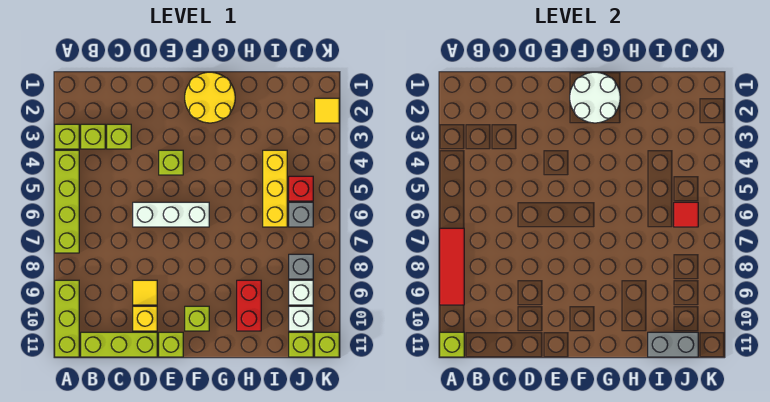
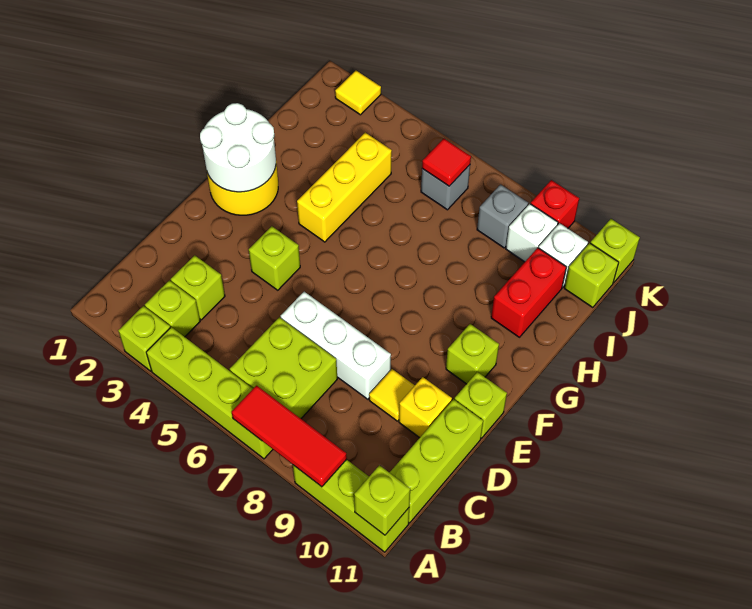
none -> lime 2x2 brick [230,317,337,418]
white 1x3 brick [133,202,209,227] -> white 1x3 brick turned to [281,292,391,399]
red 1x2 brick [237,280,261,331] -> red 1x2 brick turned to [491,248,566,337]
yellow 1x3 brick [263,150,287,227] -> yellow 1x3 brick turned to [297,133,392,242]
grey 1x2 brick [648,332,698,357] -> none
red 1x1 brick [289,176,313,201] -> red 1x1 brick moved to [531,180,579,228]

